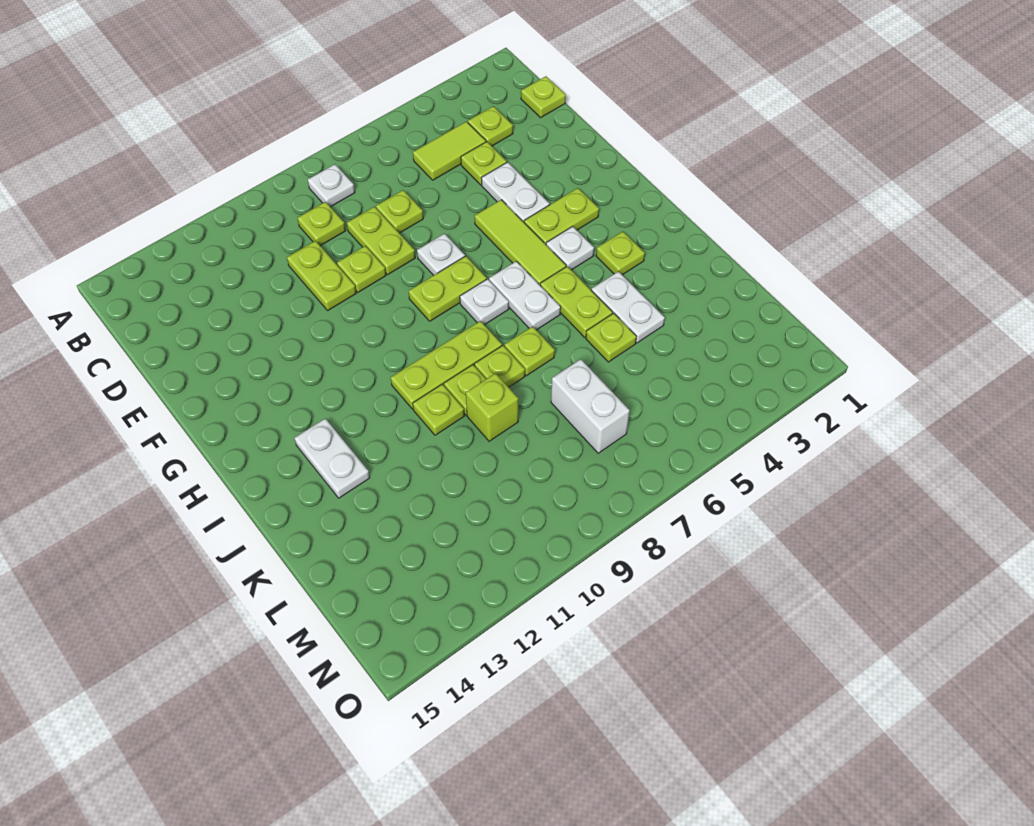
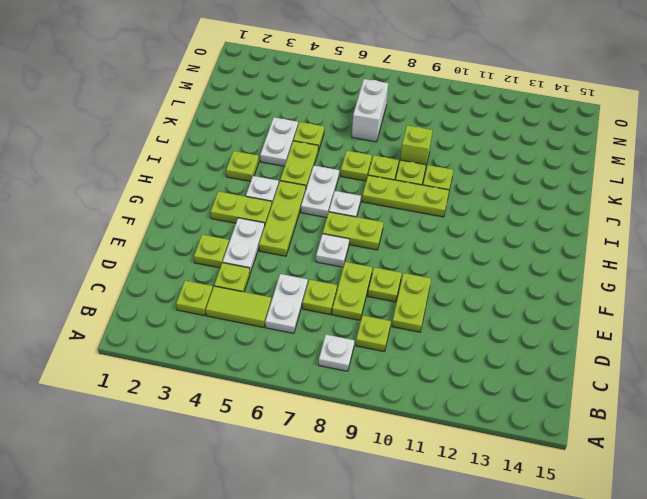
lime 1x1 plate [521,76,566,118] -> lime 1x1 plate moved to [194,235,229,268]
lime 1x3 tile [475,200,566,285] -> lime 1x3 plate [259,181,306,256]
white 1x2 plate [295,419,370,498] -> white 1x2 plate moved to [265,274,308,333]

